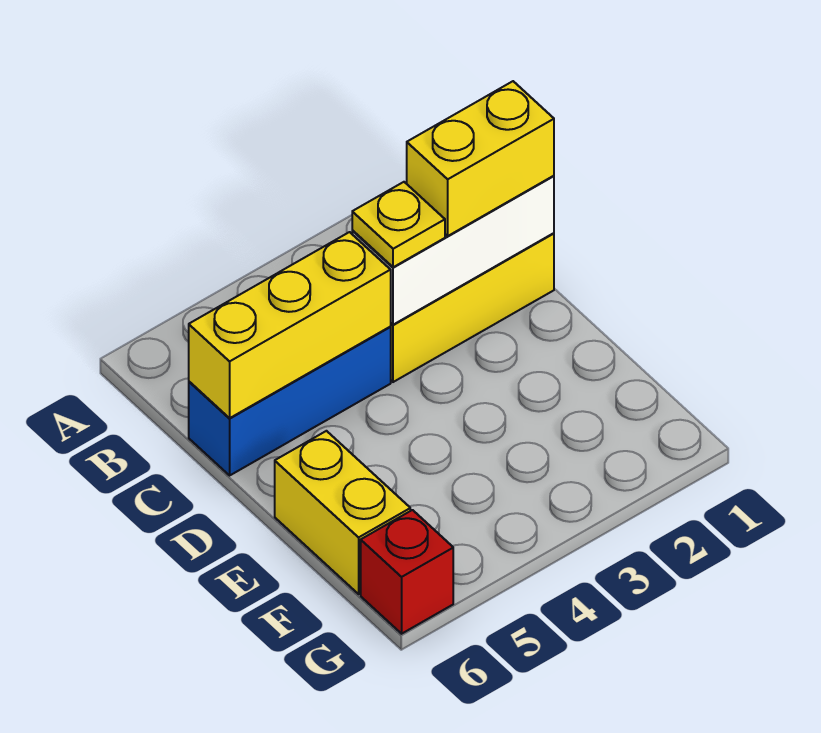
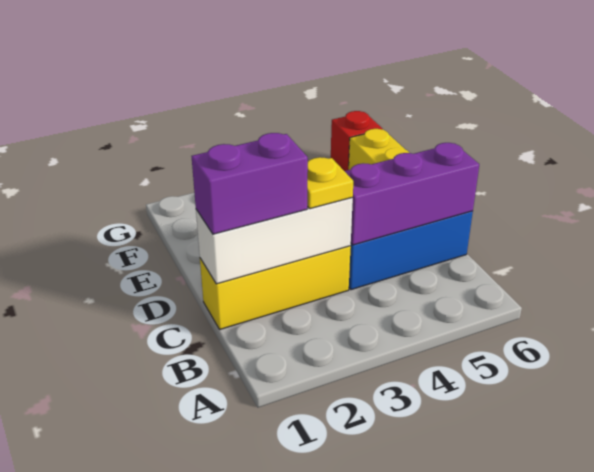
yellow 1x2 brick [407,81,554,236] -> purple 1x2 brick [191,133,308,234]
yellow 1x3 brick [189,232,391,418] -> purple 1x3 brick [345,143,479,245]

